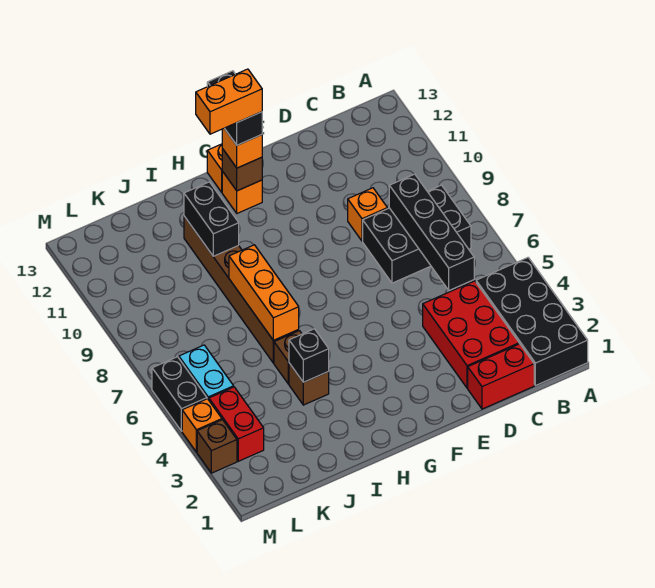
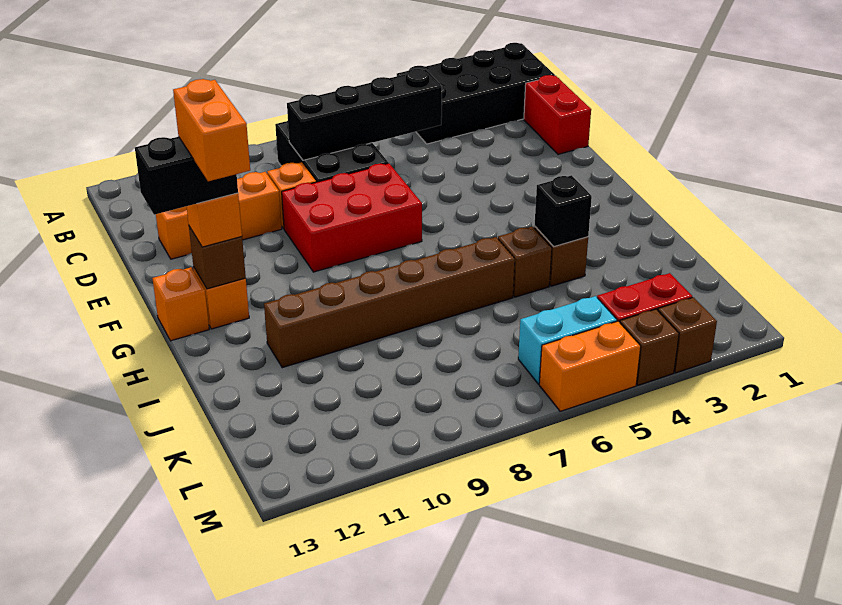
red 2x3 brick [423,281,519,388] -> red 2x3 brick moved to [282,163,422,272]
orange 1x3 brick [229,245,299,340] -> orange 1x3 brick moved to [156,172,282,259]
black 1x2 brick [184,182,239,256] -> none
orange 1x1 brick [182,399,222,452] -> brown 1x1 brick [620,309,679,385]
black 1x2 brick [152,357,207,431] -> orange 1x2 brick [539,321,641,411]

